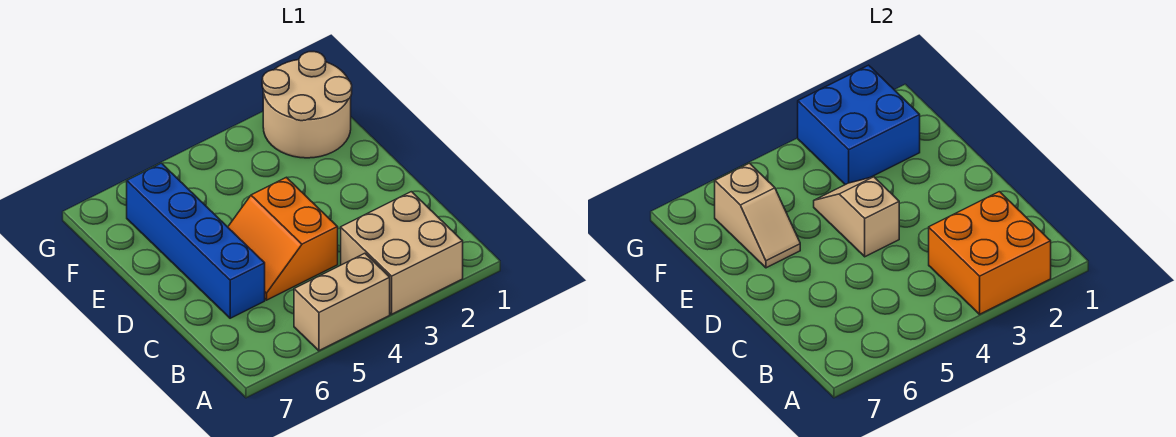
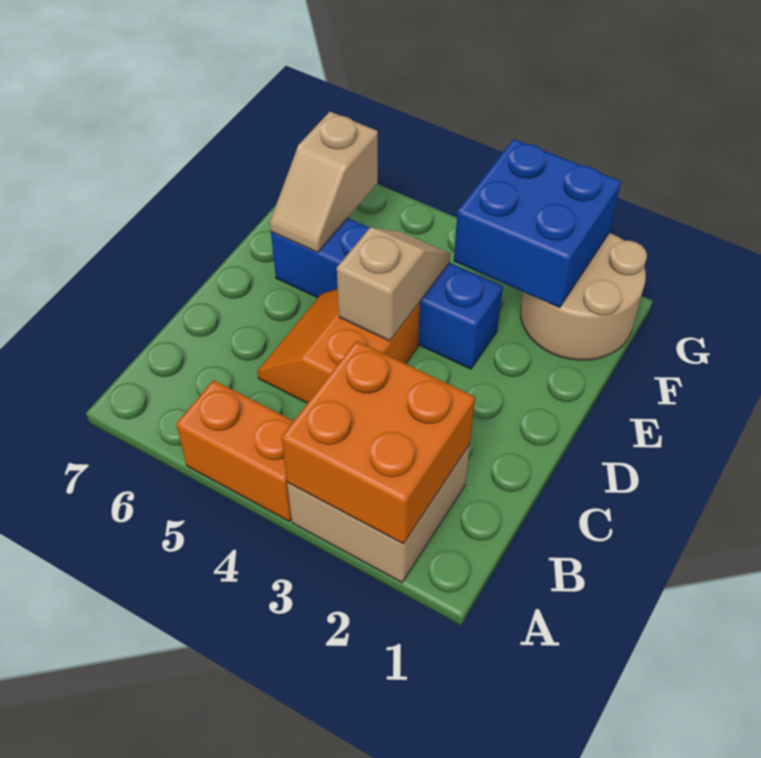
tan 1x2 brick [294,253,390,351] -> orange 1x2 brick [176,380,293,521]
blue 1x4 brick [127,163,265,318] -> blue 1x4 brick turned to [271,218,503,369]

